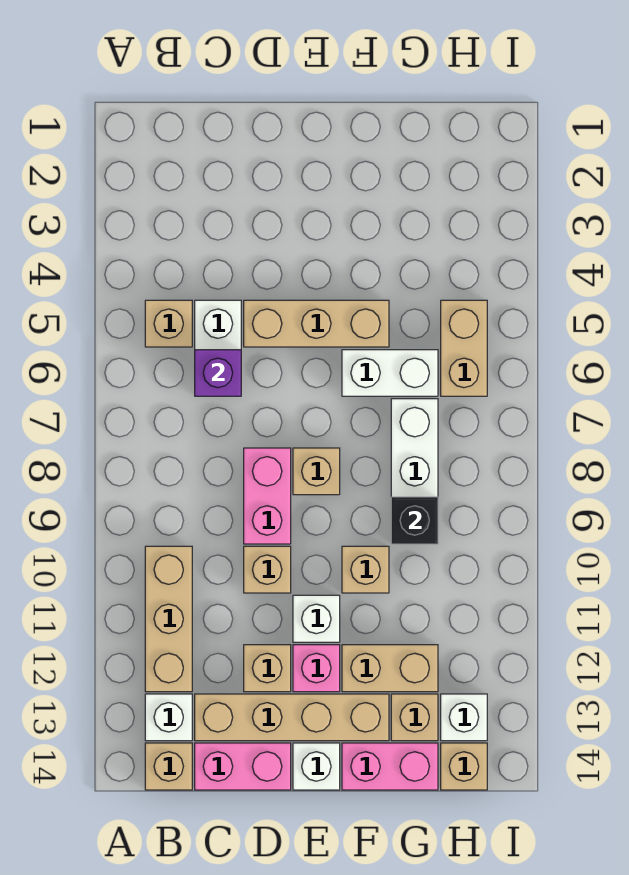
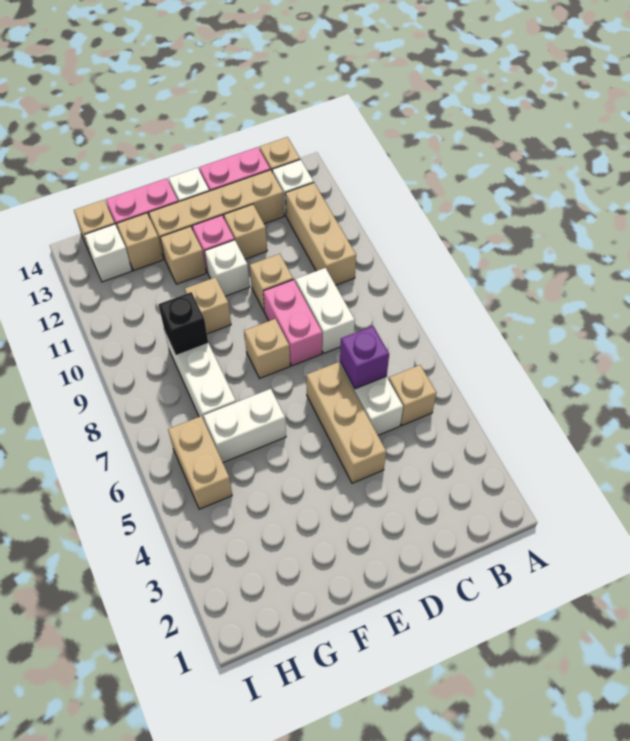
none -> white 1x2 brick [295,268,355,353]
tan 1x3 brick [244,300,389,347] -> tan 1x3 brick turned to [307,362,386,483]
tan 1x2 brick [342,645,438,692] -> tan 1x1 brick [160,226,206,284]

